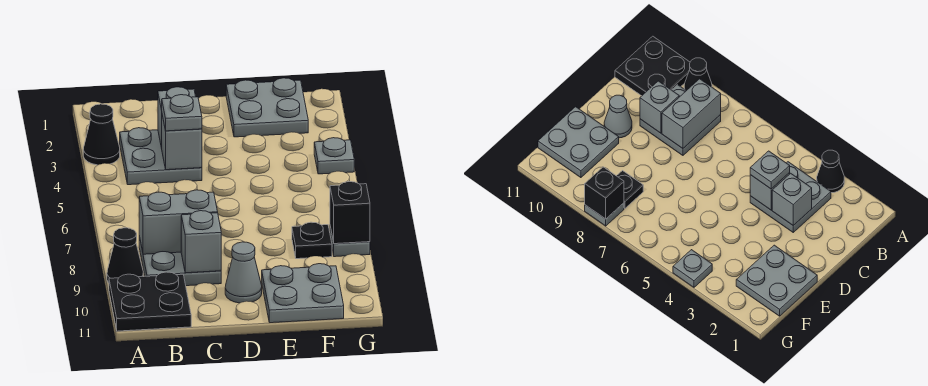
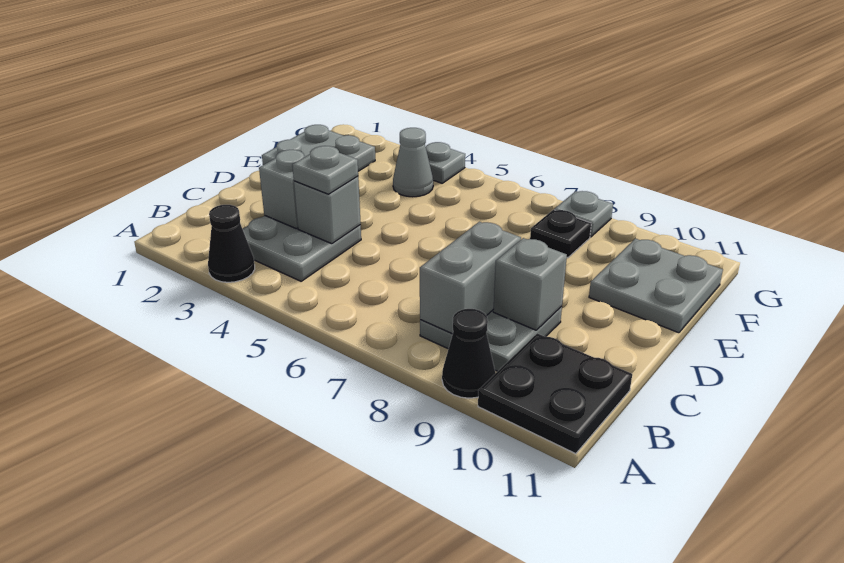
grey 1x1 cone [225,242,262,303] -> grey 1x1 cone moved to [393,128,433,197]
black 1x1 brick [330,182,370,244] -> none

